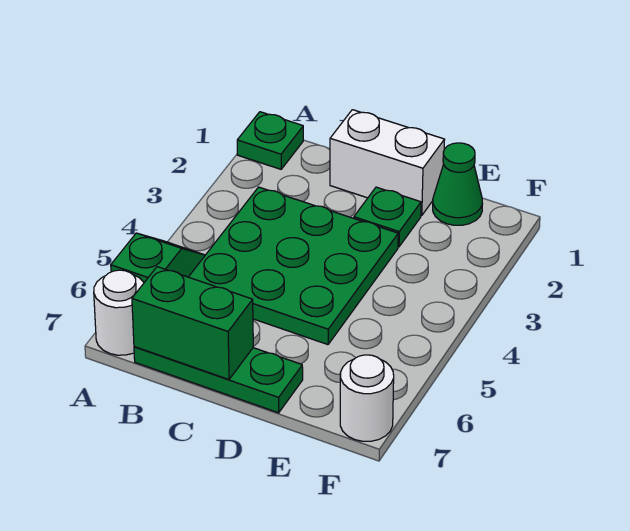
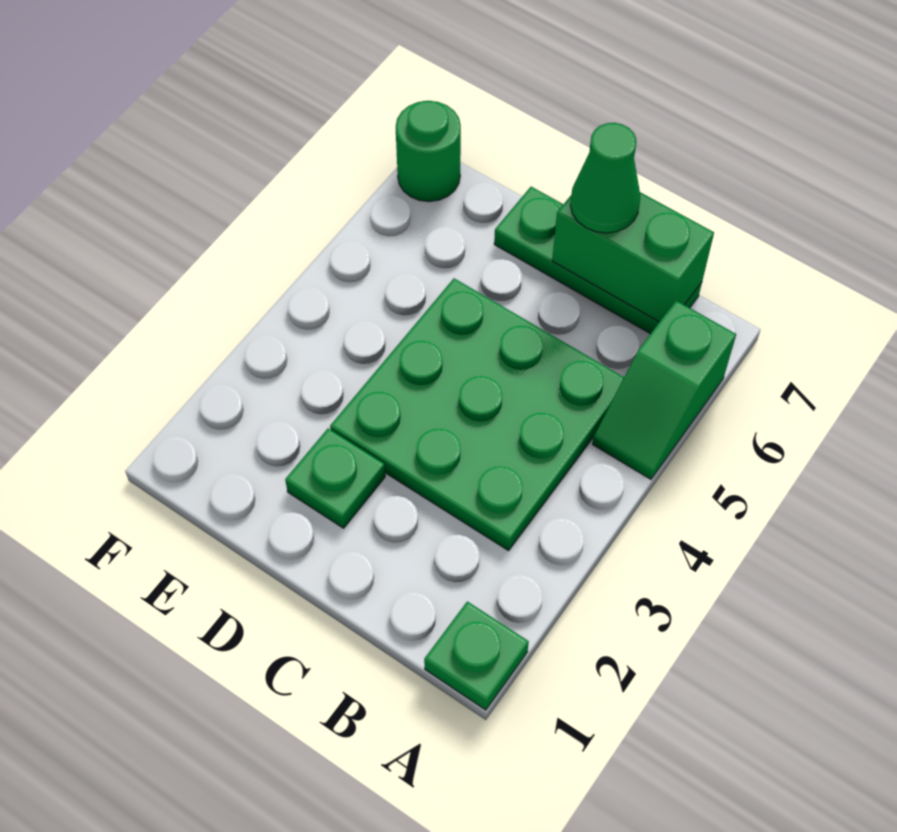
white 1x1 round brick [94,270,144,355] -> none
white 1x2 brick [330,110,445,216] -> none
green 1x1 cone [433,143,483,225] -> green 1x1 cone moved to [570,123,640,233]
white 1x1 round brick [340,355,394,441] -> green 1x1 round brick [396,101,461,202]

